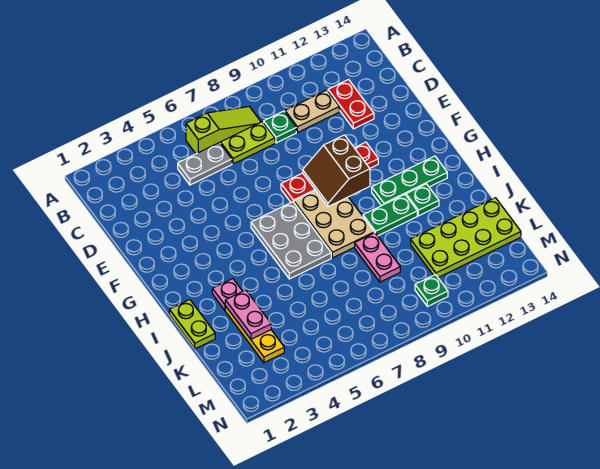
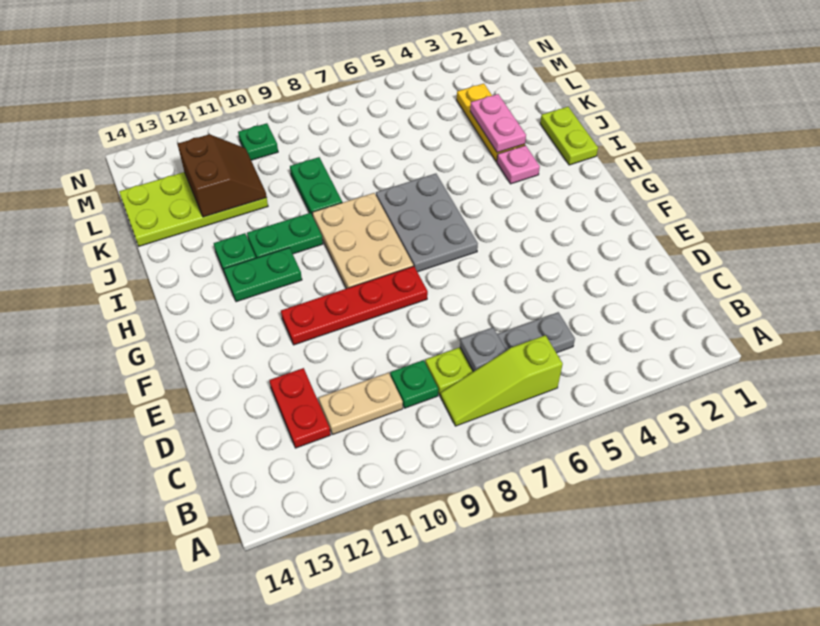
none -> grey 1x1 plate [460,327,507,372]
brown 2x2 slope [303,135,370,207] -> brown 2x2 slope moved to [178,134,267,217]
green 1x3 plate [372,156,447,206] -> green 1x2 plate [224,248,302,302]
pink 1x2 plate [355,233,400,282] -> green 1x2 plate [290,157,342,216]

